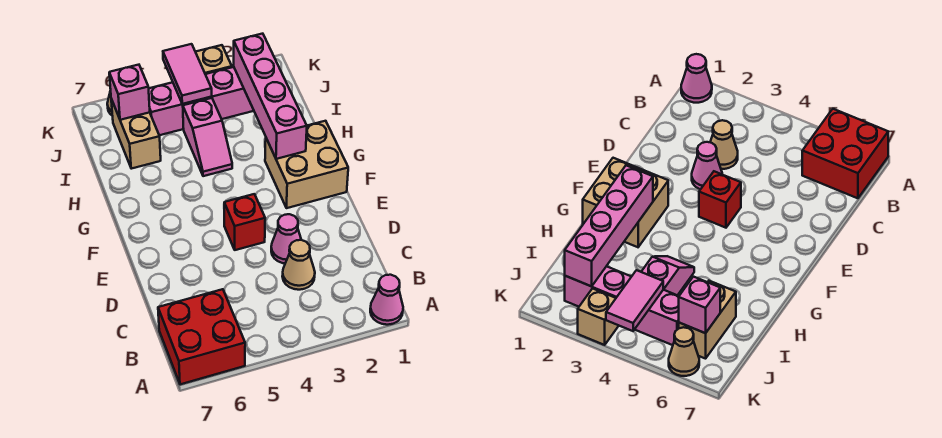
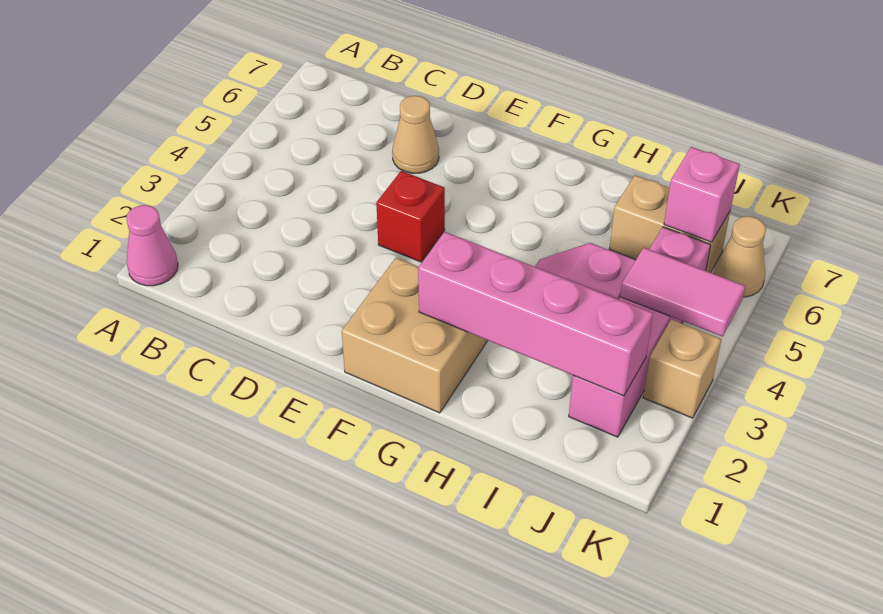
red 2x2 brick [158,289,245,384] -> none
tan 1x1 cone [282,240,315,290] -> tan 1x1 cone moved to [392,96,439,173]
pink 1x1 cone [271,214,301,263] -> none

